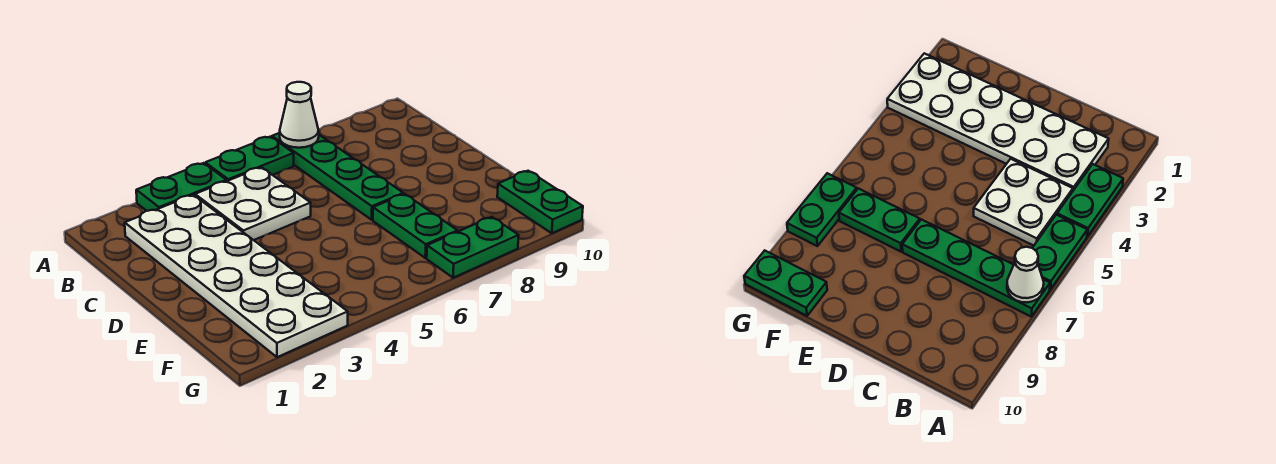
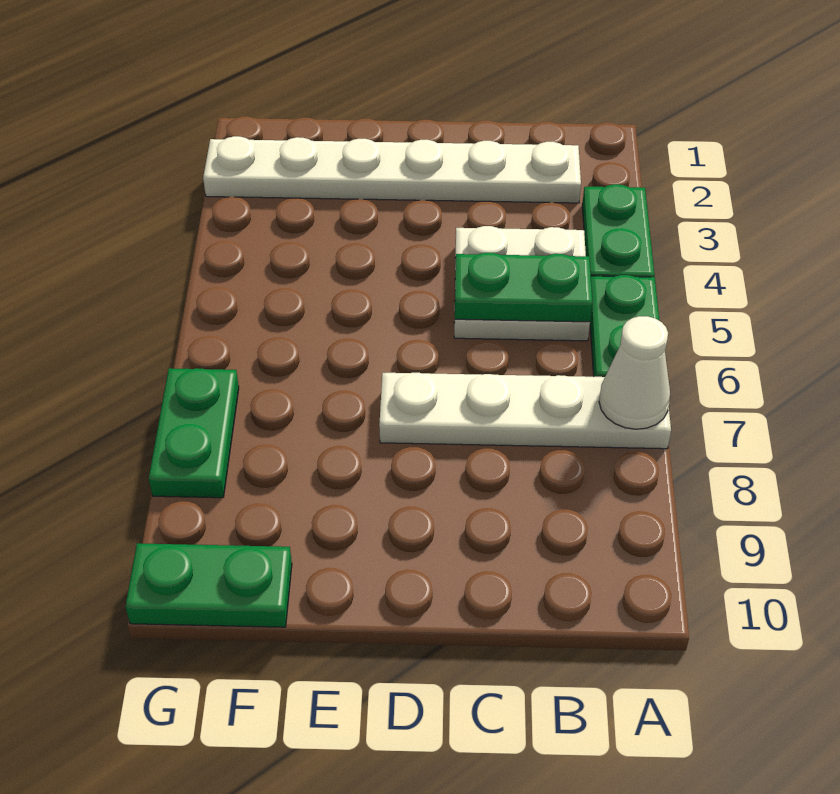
green 1x4 plate [272,133,403,220] -> white 1x4 plate [379,373,671,449]
white 2x6 plate [125,195,348,357] -> white 1x6 plate [203,136,581,203]
green 1x2 plate [373,194,458,258] -> green 1x2 plate moved to [455,253,593,322]

